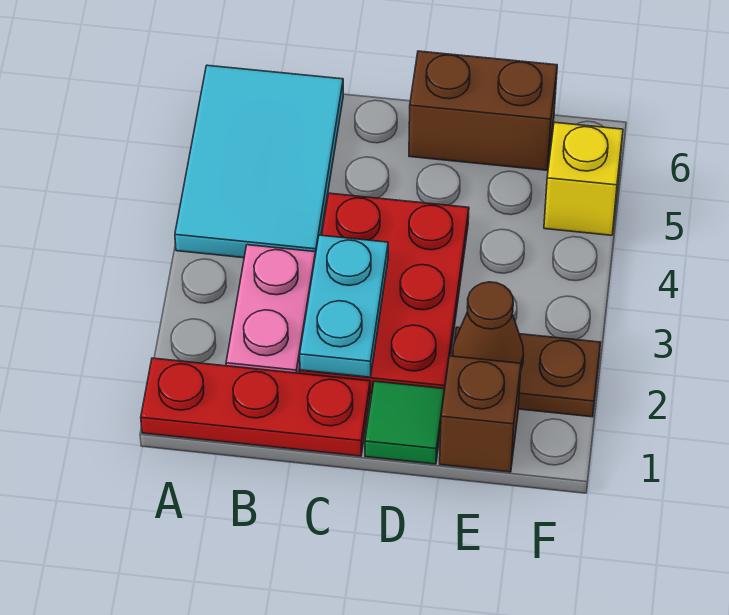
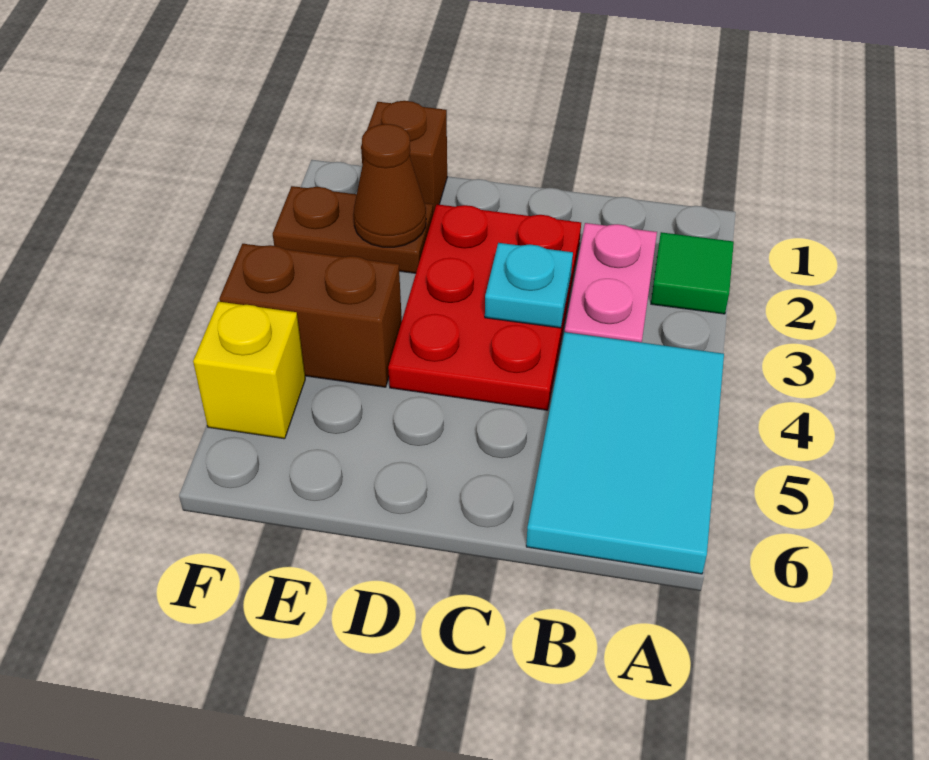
red 1x3 plate [141,358,370,456] -> none
cyan 1x2 plate [300,235,388,377] -> cyan 1x1 plate [485,243,573,328]
green 1x1 tile [365,381,444,464] -> green 1x1 tile moved to [651,232,734,314]
brown 1x2 brick [409,51,557,170] -> brown 1x2 brick moved to [219,244,402,387]

